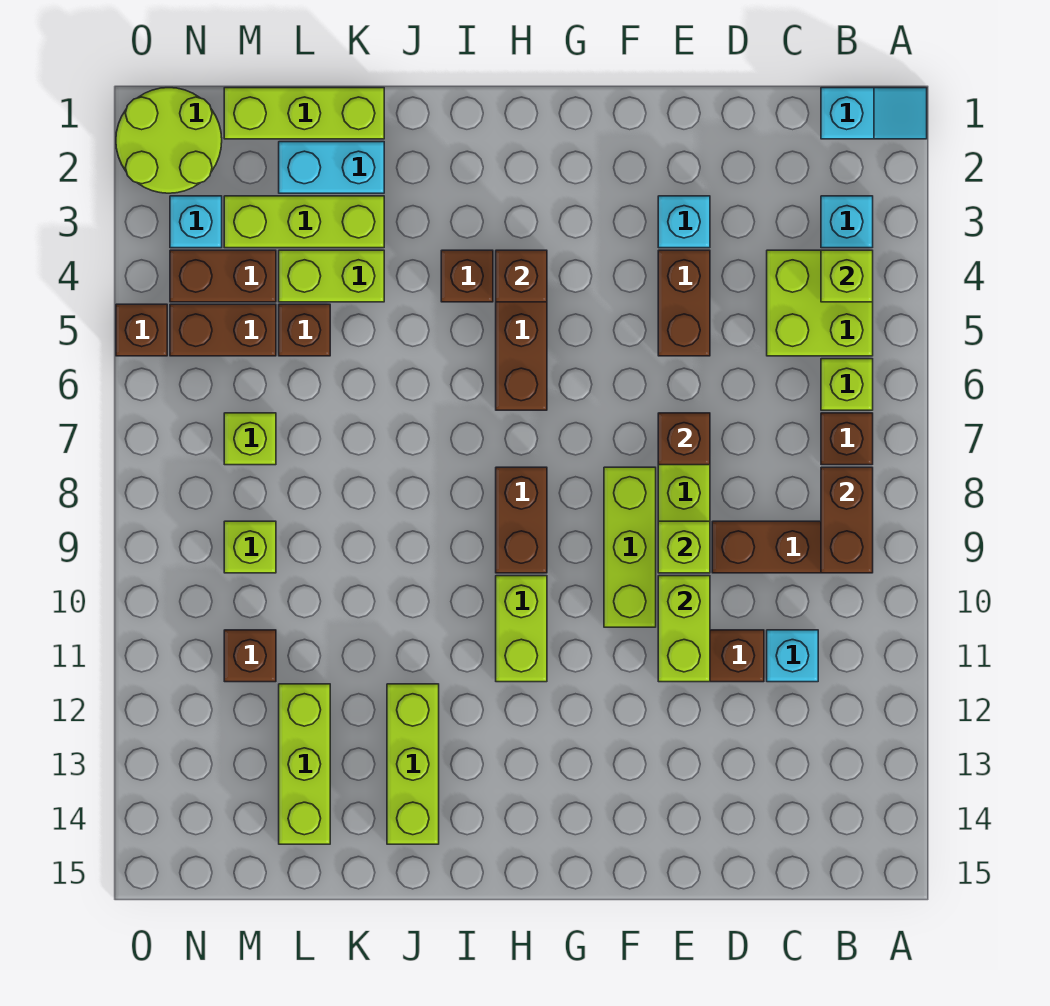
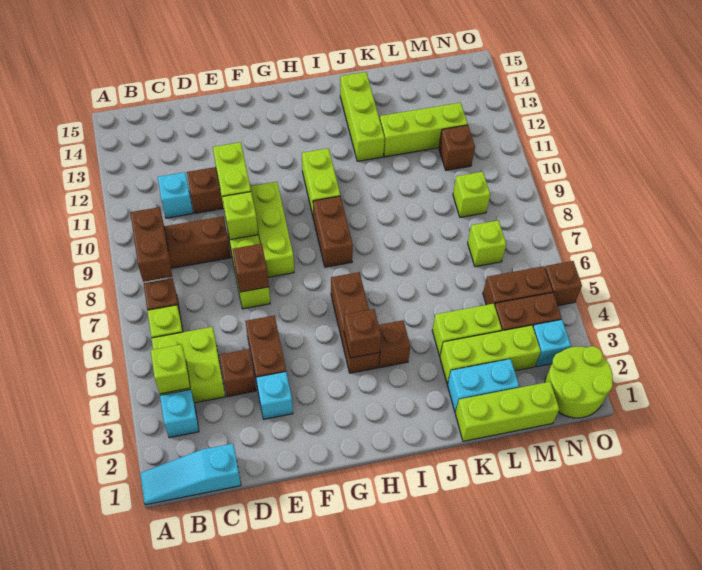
cyan 1x2 slope [821,88,927,139] -> cyan 1x3 slope [140,444,241,505]
brown 1x1 brick [279,304,330,356] -> brown 1x1 brick moved to [219,349,256,397]
lime 1x3 brick [279,684,330,844] -> lime 1x3 brick turned to [380,103,468,157]

